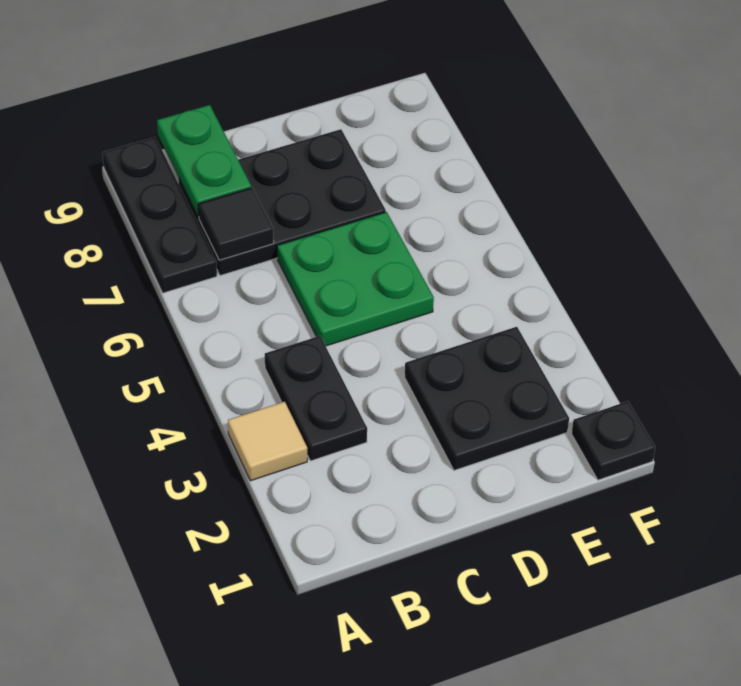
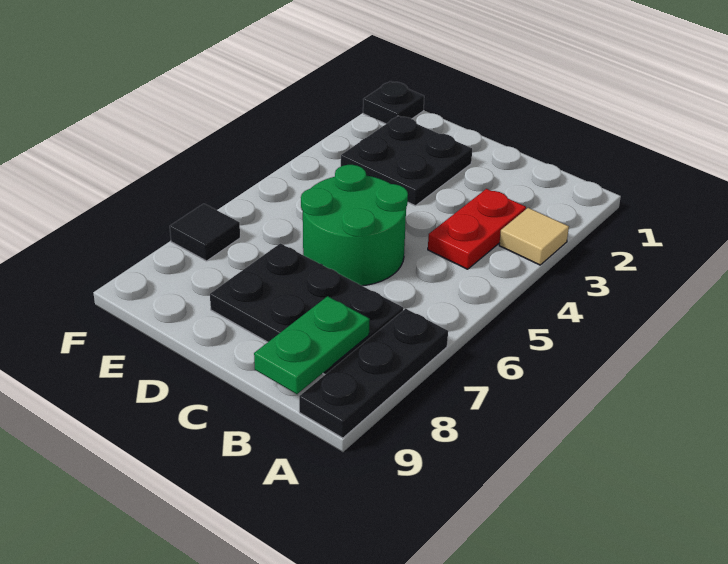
black 1x2 plate [265,336,367,461] -> red 1x2 plate [428,189,526,269]
black 1x1 tile [198,188,274,260] -> black 1x1 tile moved to [170,204,240,261]
green 2x2 plate [277,212,434,346] -> green 2x2 round brick [301,165,408,286]

